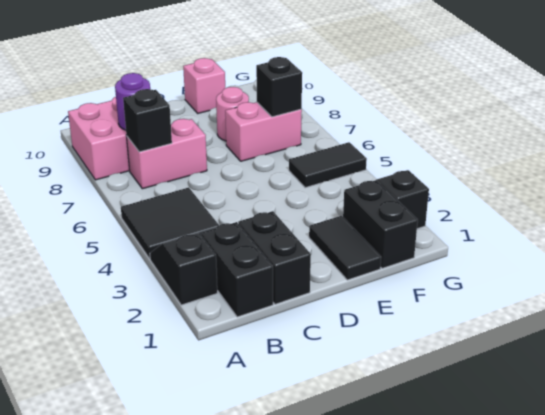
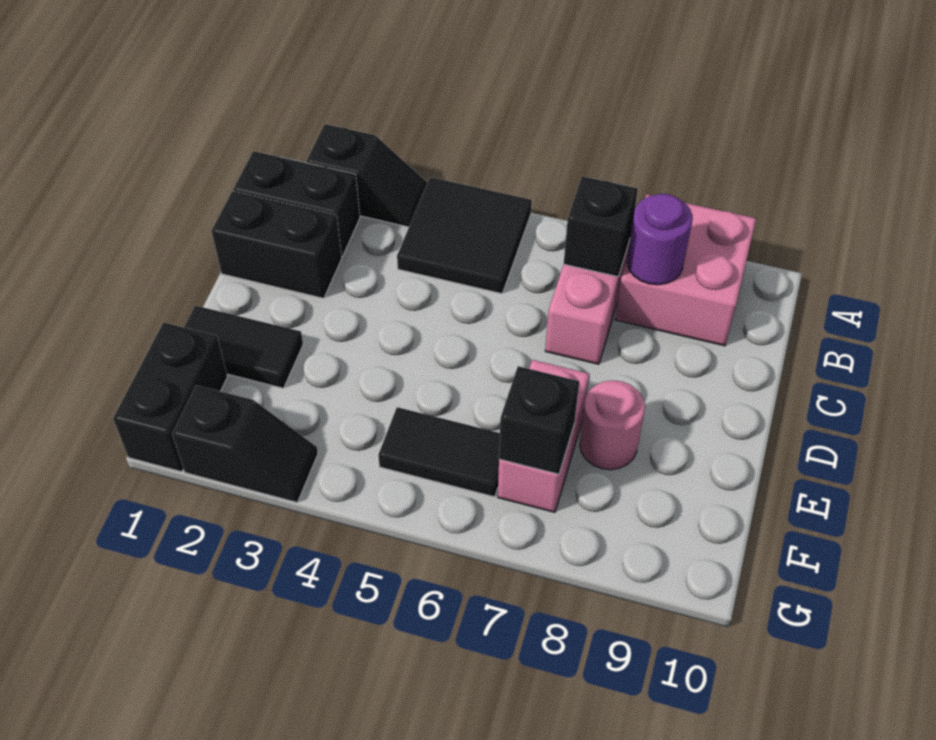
pink 1x1 brick [183,58,225,113] -> none
black 1x2 brick [343,180,418,268] -> black 1x2 brick turned to [113,322,227,472]
black 1x2 tile [289,142,367,188] -> black 1x2 tile turned to [378,407,500,497]

